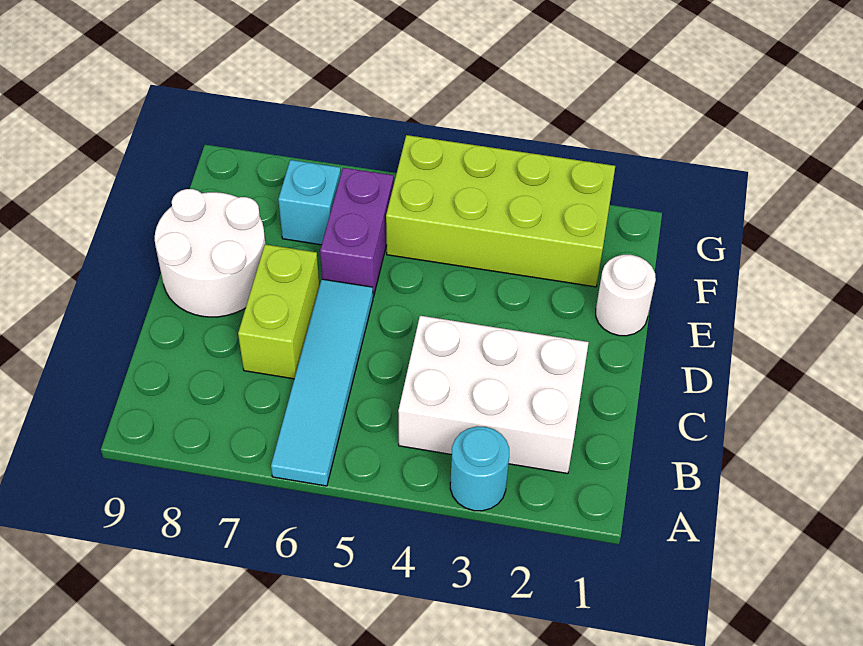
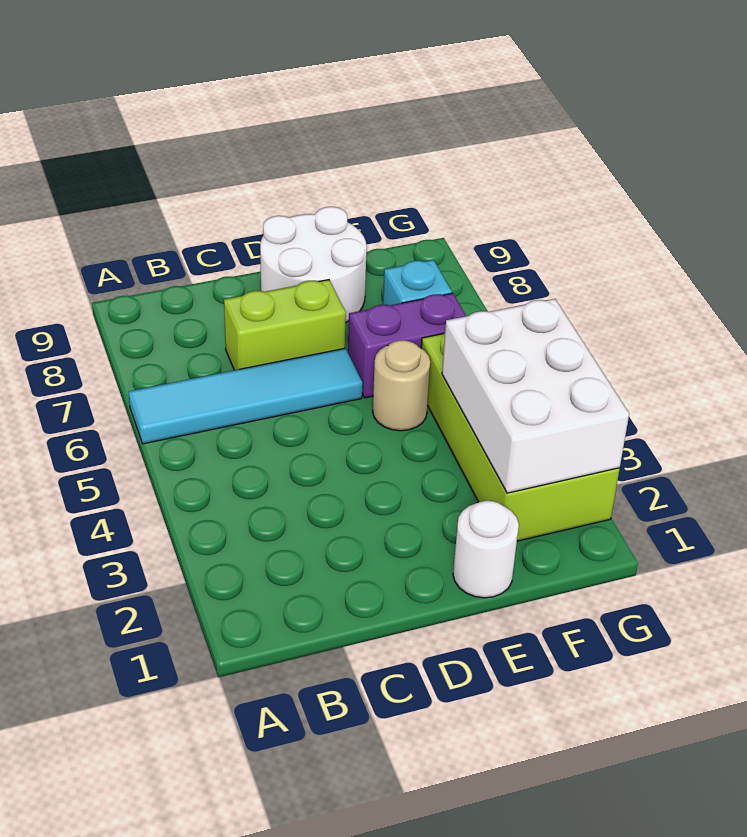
cyan 1x1 round brick [450,426,509,511] -> none
white 2x3 brick [398,316,589,474] -> white 2x3 brick moved to [442,299,629,493]
none -> tan 1x1 round brick [373,340,430,431]

